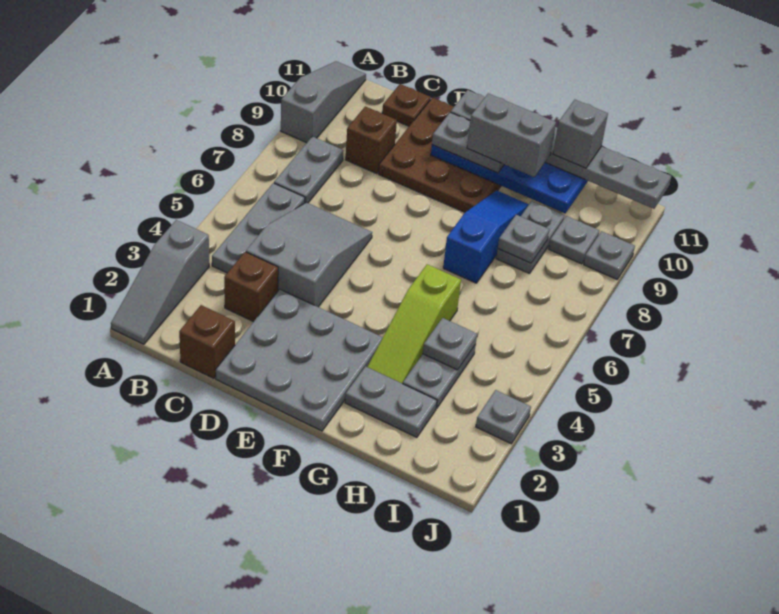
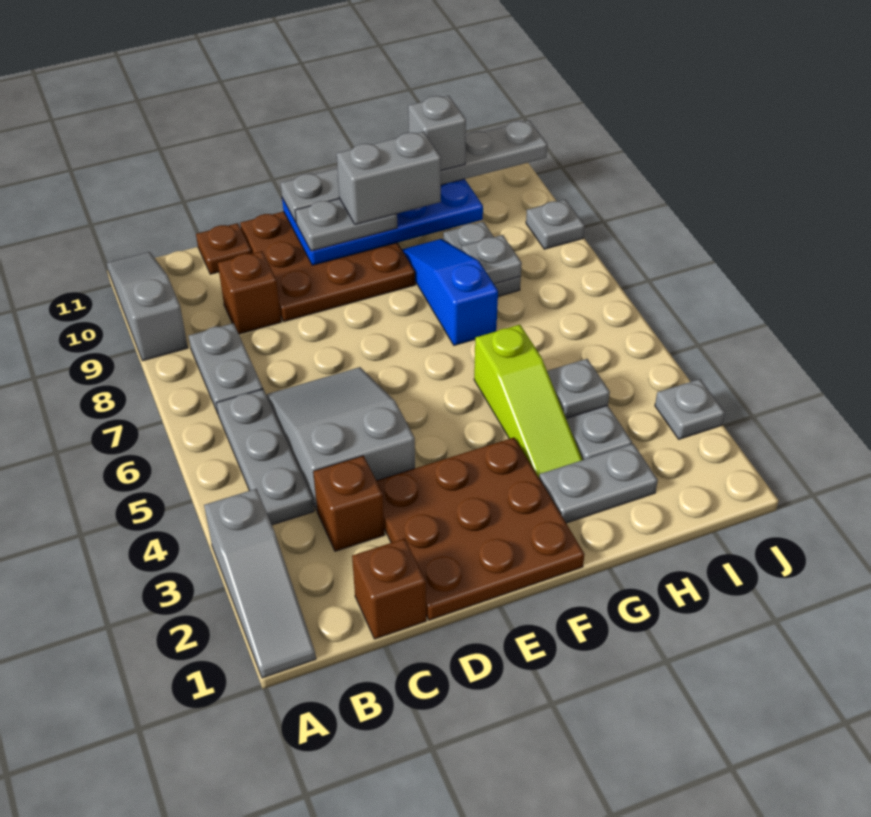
grey 3x3 plate [216,289,383,431] -> brown 3x3 plate [377,437,585,620]
grey 1x1 plate [549,216,600,264] -> none

